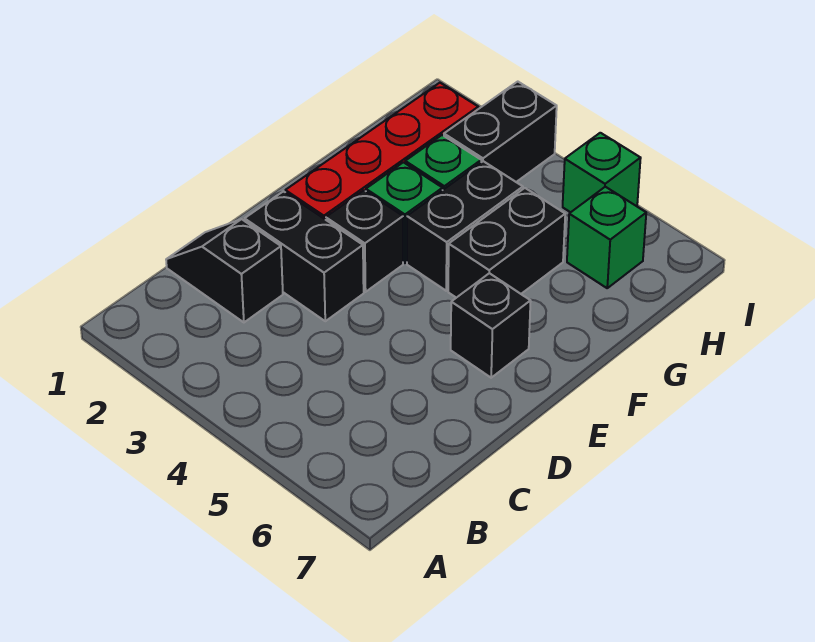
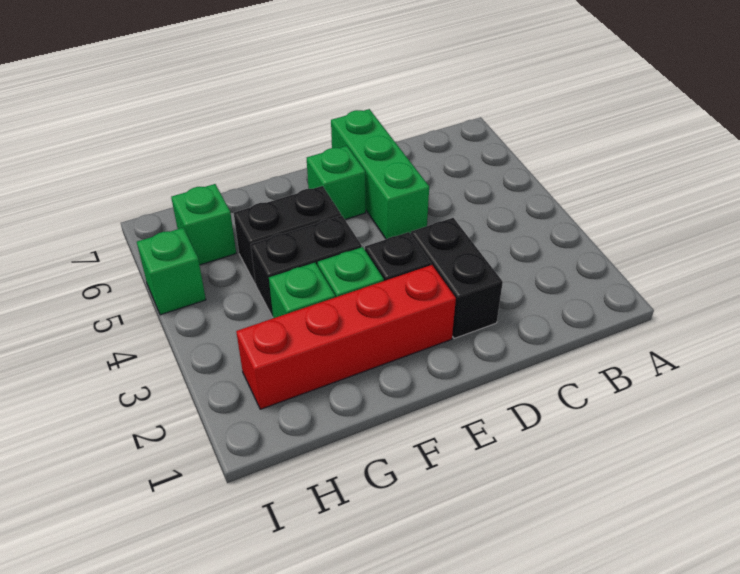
black 1x2 slope [166,219,283,322] -> none
none -> green 1x3 brick [331,109,429,239]
black 1x1 brick [451,273,531,378] -> green 1x1 brick [307,146,366,219]
black 1x2 brick [444,82,557,182] -> none

